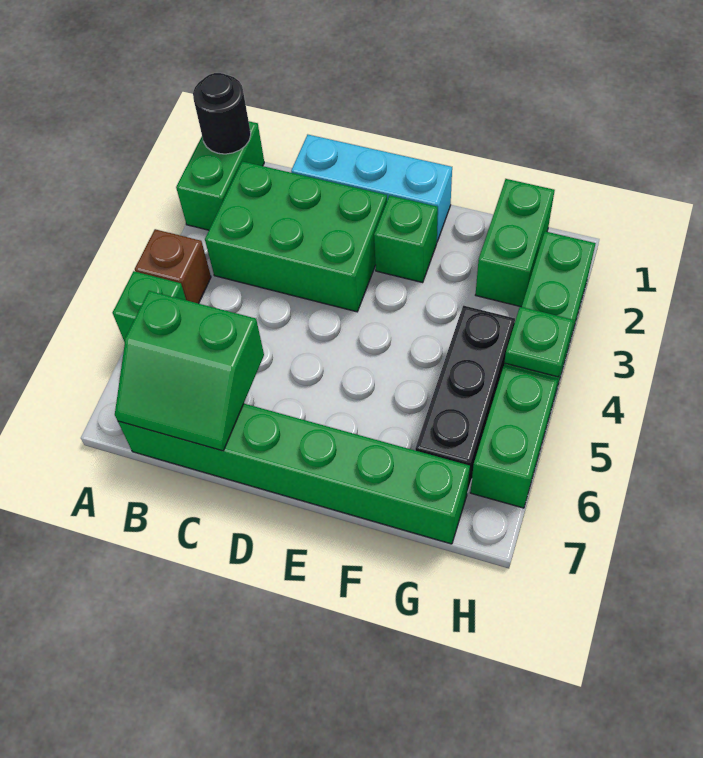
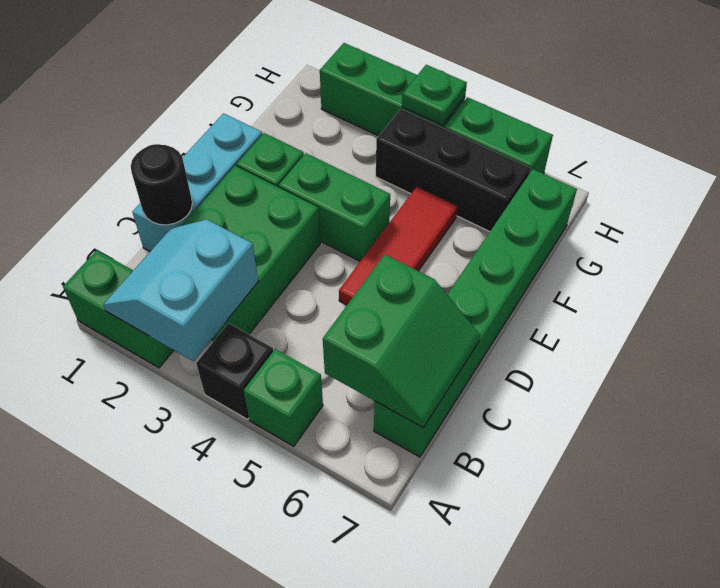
black 1x1 round brick [193,73,251,154] -> black 1x1 round brick moved to [131,144,192,225]
none -> cyan 2x2 slope [103,219,258,361]
brown 1x1 brick [135,229,211,304] -> black 1x1 brick [196,323,273,419]
none -> red 1x3 tile [339,187,458,305]
green 1x2 brick [476,179,555,307] -> green 1x2 brick moved to [279,153,390,261]

